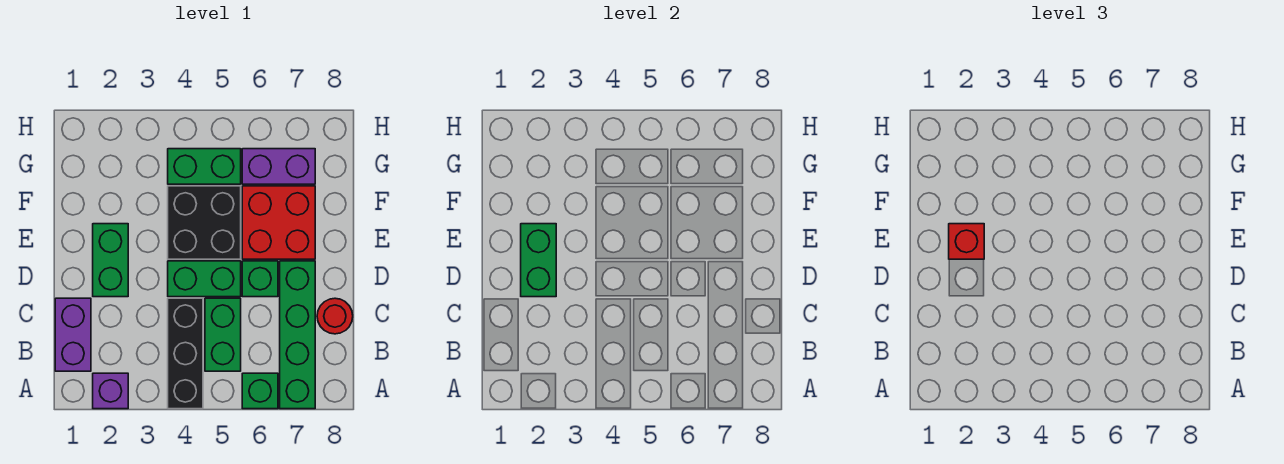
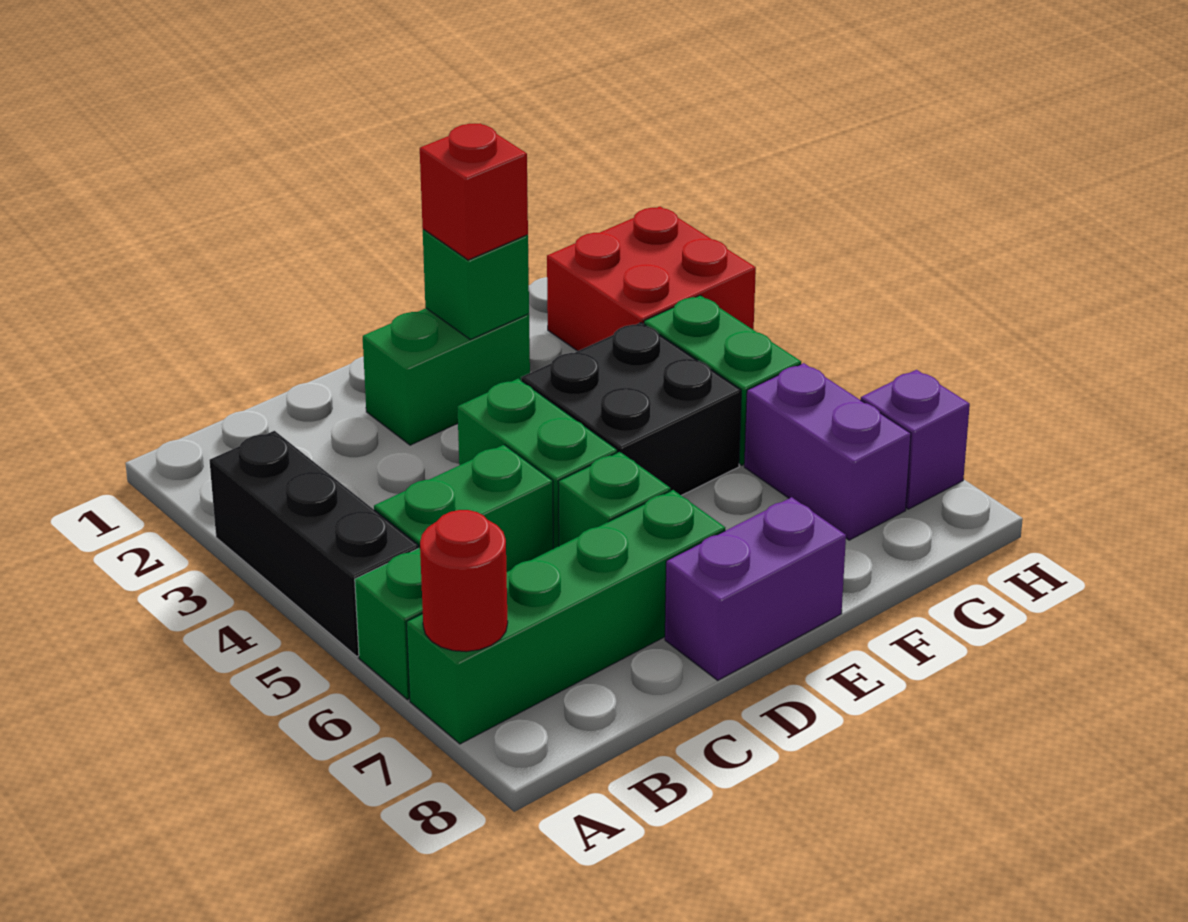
purple 1x1 brick [93,373,128,409] -> purple 1x1 brick moved to [861,370,970,509]
black 1x3 brick [168,298,203,409] -> black 1x3 brick turned to [209,431,419,656]
purple 1x2 brick [55,298,91,371] -> purple 1x2 brick moved to [665,497,846,680]
red 1x1 round brick [317,298,353,334] -> red 1x1 round brick moved to [420,510,508,652]
green 1x2 brick [521,224,556,297] -> green 1x1 brick [423,229,529,340]
red 2x2 brick [242,186,315,259] -> red 2x2 brick moved to [547,207,756,351]

